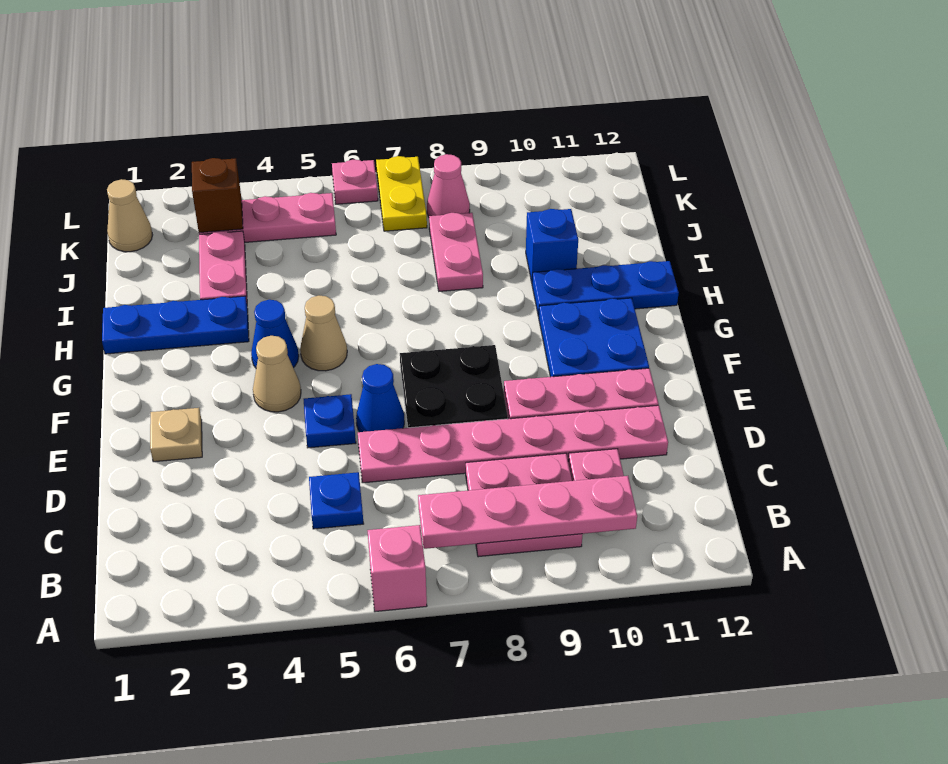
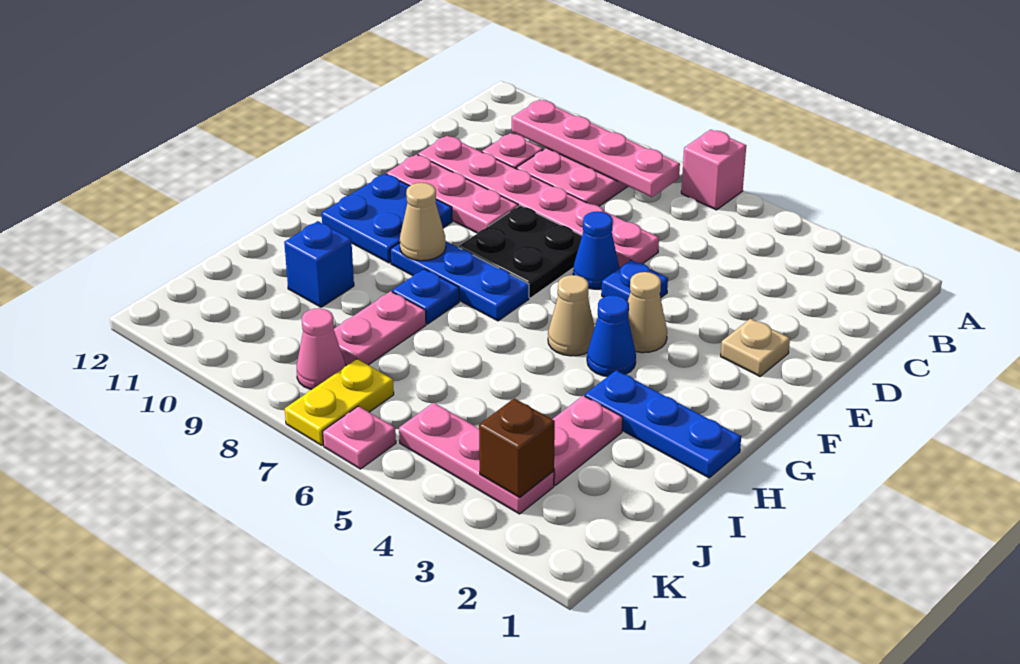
blue 1x1 plate [309,472,364,529] -> blue 1x1 plate moved to [392,269,459,324]
blue 1x3 plate [532,261,679,317] -> blue 1x3 plate moved to [390,242,529,321]
tan 1x1 cone [107,179,152,252] -> tan 1x1 cone moved to [400,183,446,261]

